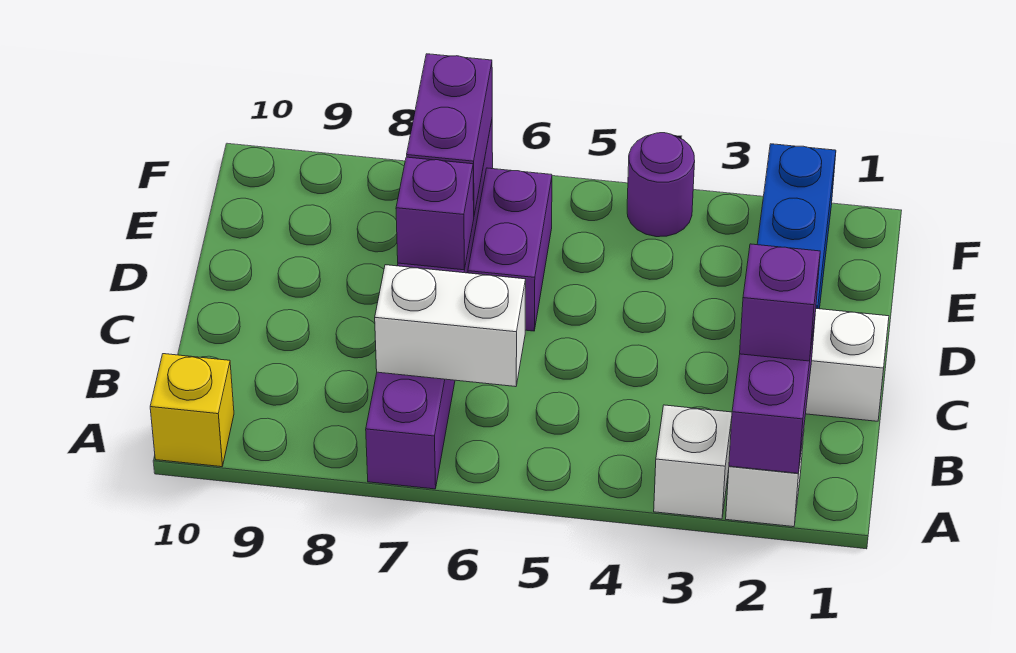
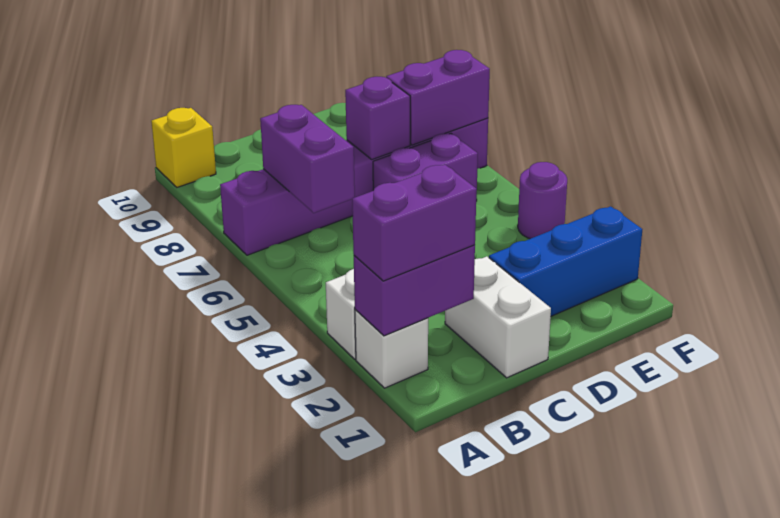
purple 1x1 brick [740,244,820,361] -> purple 1x2 brick [352,165,477,281]
white 1x2 brick [375,265,526,387] -> purple 1x2 brick [260,105,355,213]

